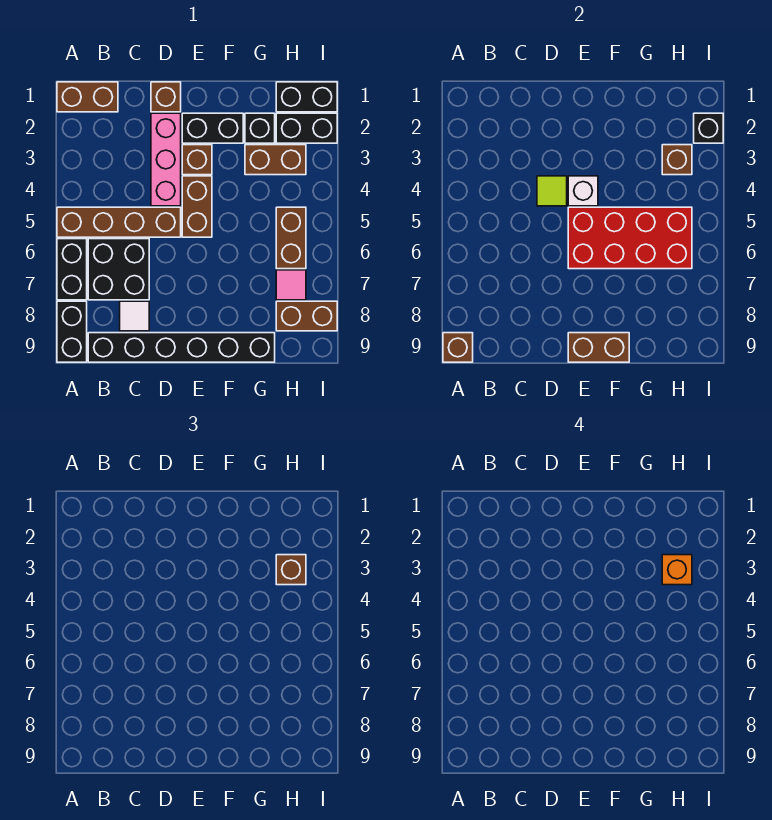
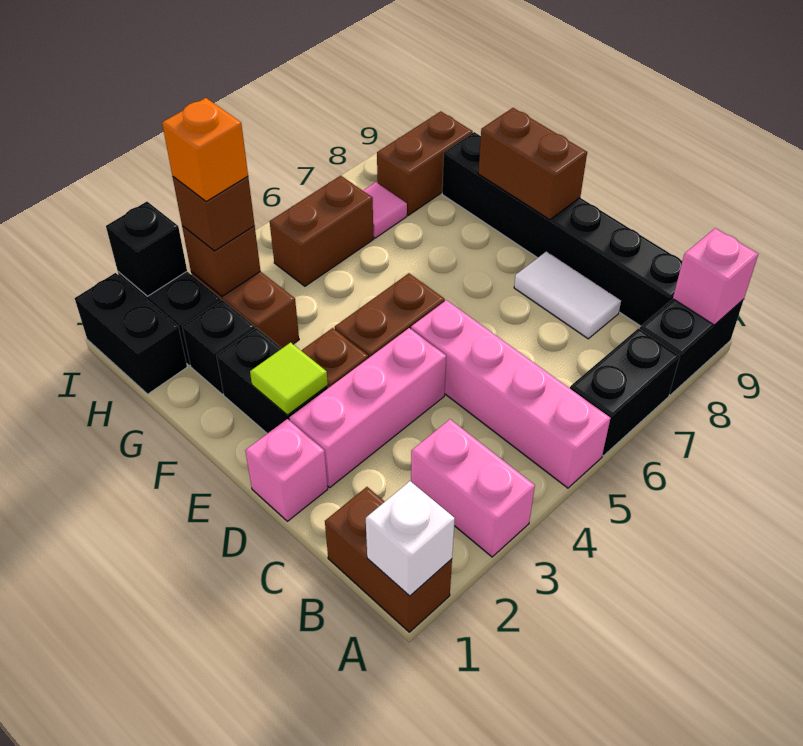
none -> pink 1x2 brick [411,419,535,557]
brown 1x4 brick [57,207,181,237] -> pink 1x4 brick [411,300,611,488]
brown 1x1 brick [443,333,473,362] -> pink 1x1 brick [673,228,758,325]
black 2x2 brick [88,239,149,300] -> none
white 1x1 tile [120,301,149,331] -> white 1x2 tile [514,251,621,339]
brown 1x1 brick [151,82,181,112] -> pink 1x1 brick [245,419,328,521]
lime 1x1 tile [537,176,567,206] -> lime 1x1 tile moved to [250,342,328,415]
white 1x1 brick [568,176,598,206] -> white 1x1 brick moved to [366,481,455,596]
red 2x4 brick [568,207,692,269] -> none
brown 1x2 brick [276,301,337,331] -> brown 1x2 brick turned to [377,111,473,215]

